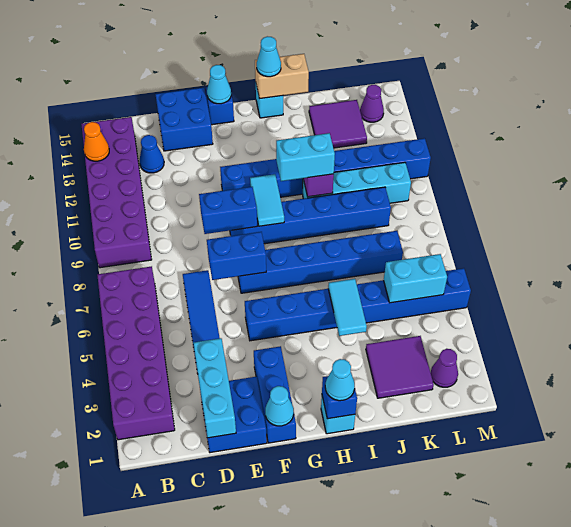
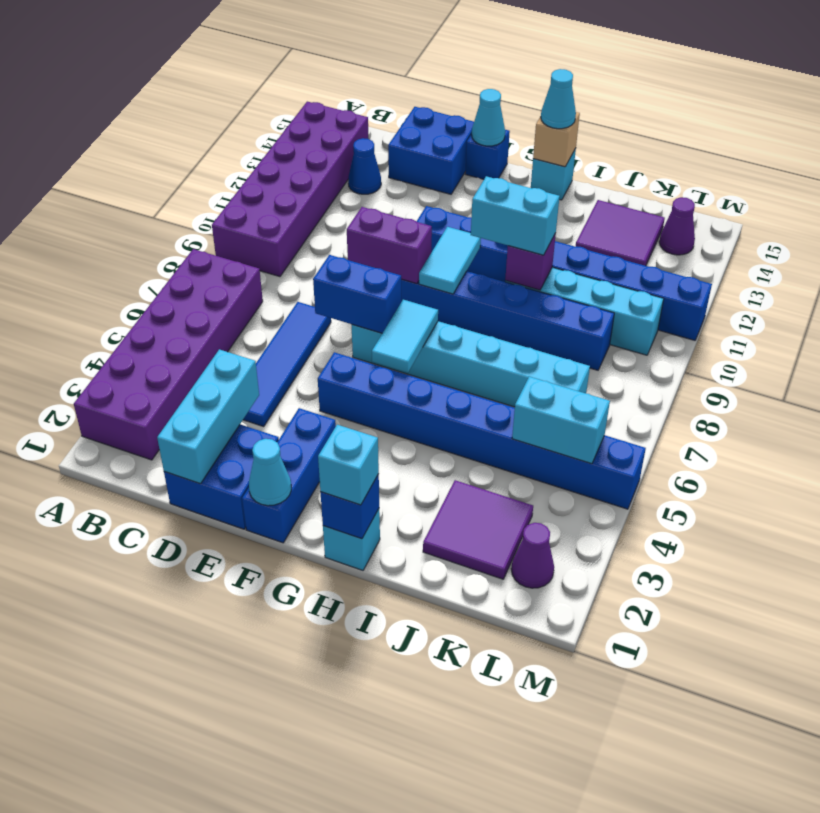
orange 1x1 cone [84,122,109,161] -> none
blue 1x2 brick [199,187,257,234] -> purple 1x2 brick [347,207,432,284]
blue 1x6 brick [238,231,403,293] -> cyan 1x6 brick [352,321,590,407]
cyan 1x1 cone [325,359,355,401] -> cyan 1x1 brick [318,425,379,505]
tan 1x2 brick [255,54,309,99] -> tan 1x1 brick [533,112,580,167]
cyan 1x2 tile [328,279,367,336] -> cyan 1x2 tile moved to [372,300,438,373]

